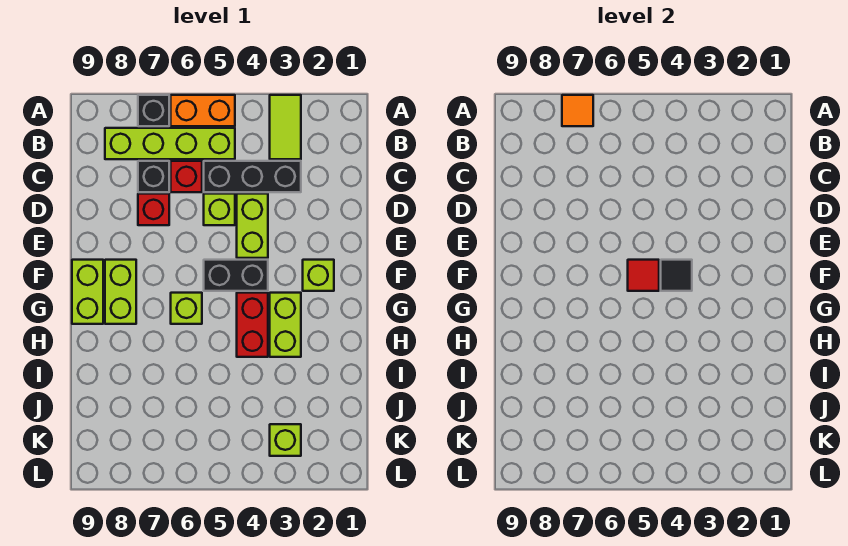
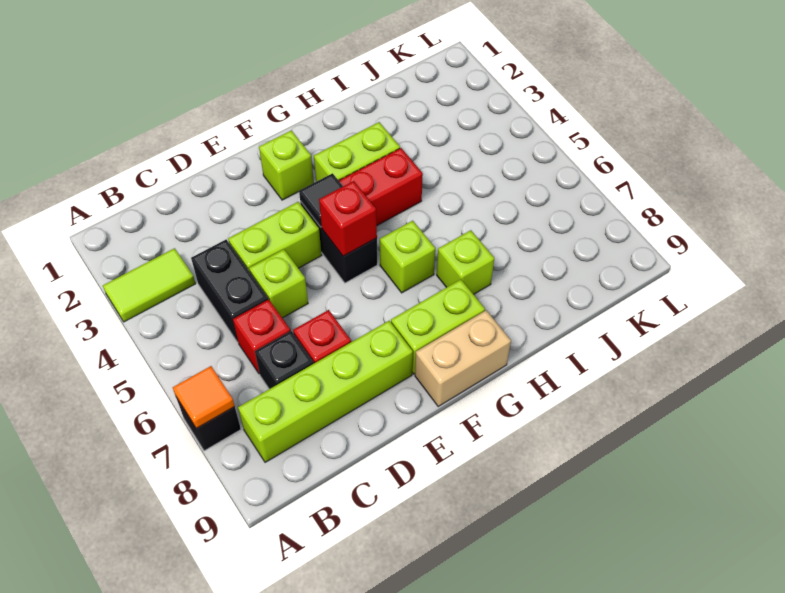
orange 1x2 brick [171,95,235,126] -> none
lime 1x4 brick [105,128,235,159] -> lime 1x4 brick turned to [238,321,413,462]
black 1x3 brick [204,161,301,192] -> black 1x2 brick [191,240,268,342]
red 1x1 tile [628,260,659,291] -> red 1x1 brick [319,181,377,256]
lime 1x2 brick [72,260,103,324] -> tan 1x2 brick [415,310,511,407]
lime 1x1 brick [270,424,301,456] -> lime 1x1 brick moved to [437,230,494,294]

